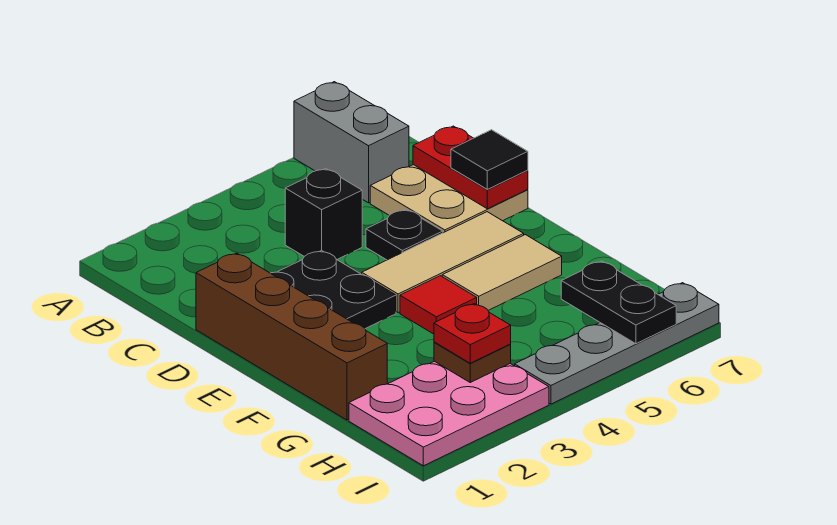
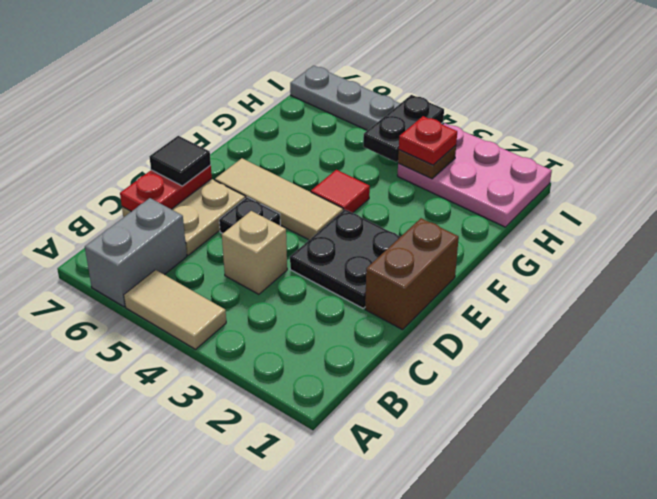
black 1x1 brick [285,169,362,259] -> tan 1x1 brick [222,211,287,294]
brown 1x4 brick [196,253,387,420] -> brown 1x2 brick [365,218,459,330]
tan 1x2 tile [442,235,562,310] -> tan 1x2 tile moved to [124,270,226,349]
black 1x2 plate [561,261,676,344] -> black 1x2 plate moved to [363,95,444,162]

